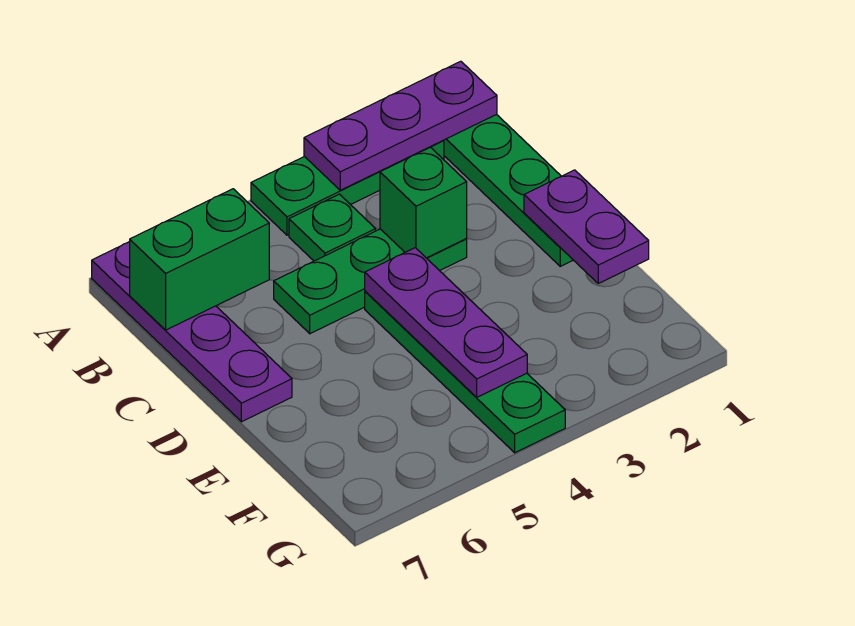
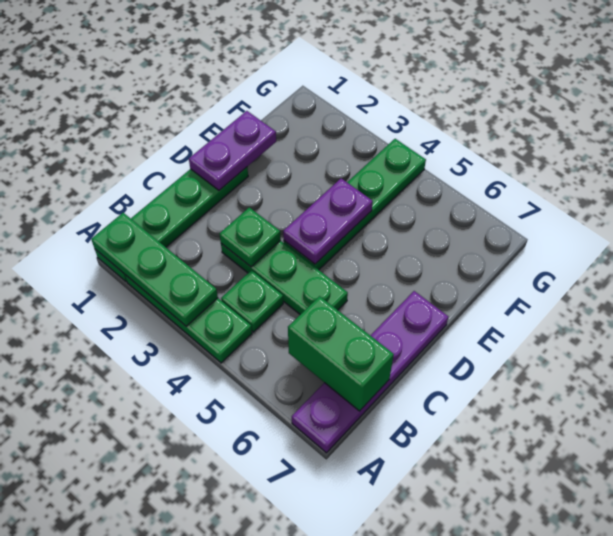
purple 1x3 plate [304,61,497,190] -> green 1x3 plate [91,213,218,326]
green 1x1 brick [380,147,467,258] -> green 1x1 plate [220,207,281,267]
purple 1x3 plate [365,248,527,397] -> purple 1x2 plate [283,178,373,264]

